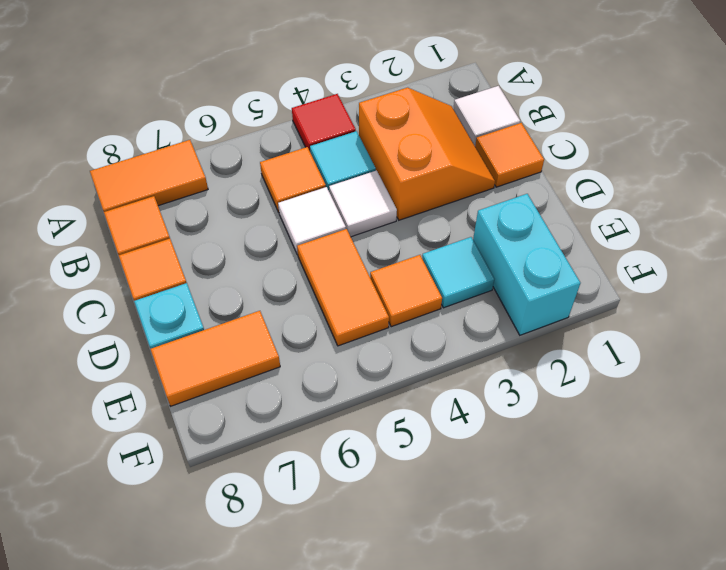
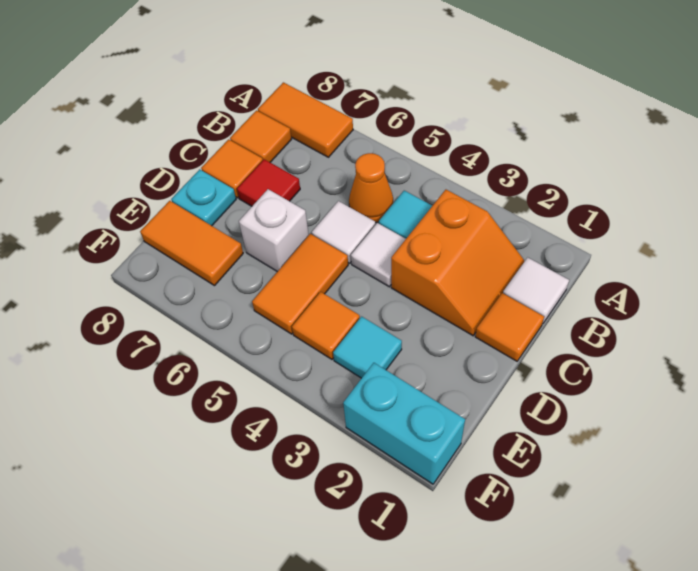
red 1x1 tile [292,94,356,151] -> red 1x1 tile moved to [237,159,300,206]
orange 1x1 tile [260,147,326,212] -> orange 1x1 cone [349,153,393,223]
none -> white 1x1 brick [239,189,309,272]
cyan 1x2 brick [473,194,580,335] -> cyan 1x2 brick turned to [343,363,465,484]

